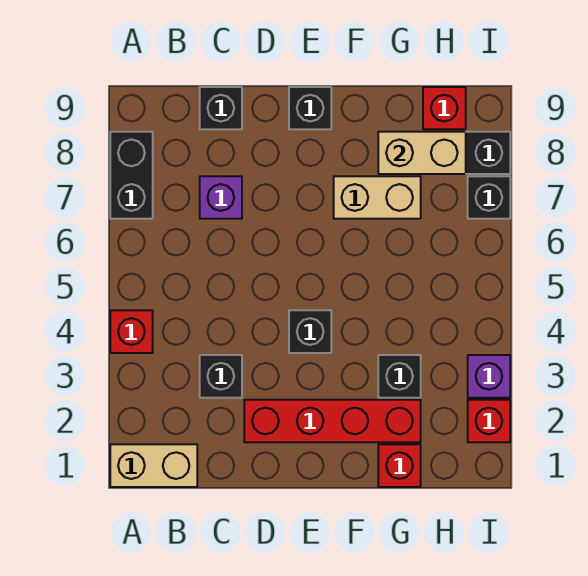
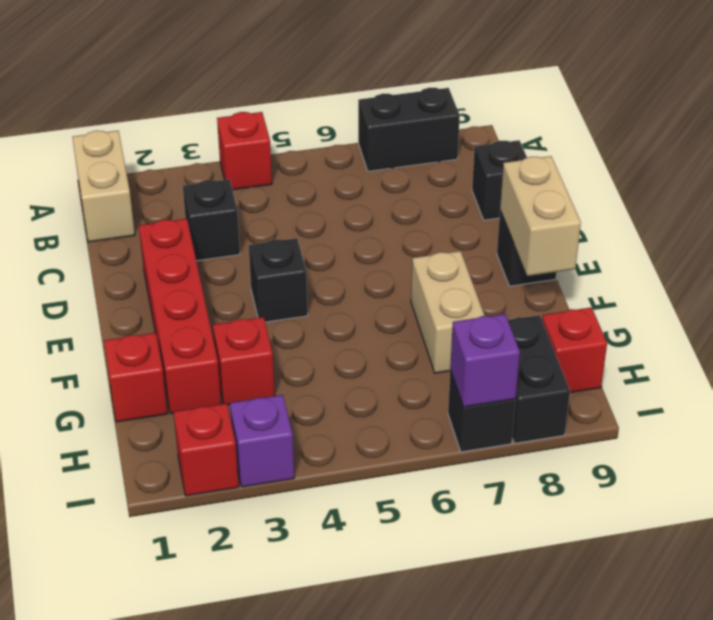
purple 1x1 brick [200,176,242,219] -> purple 1x1 brick moved to [450,314,520,407]
black 1x1 brick [378,355,421,398] -> red 1x1 brick [213,317,275,405]
tan 1x2 brick [378,132,466,174] -> tan 1x2 brick moved to [500,156,581,276]

